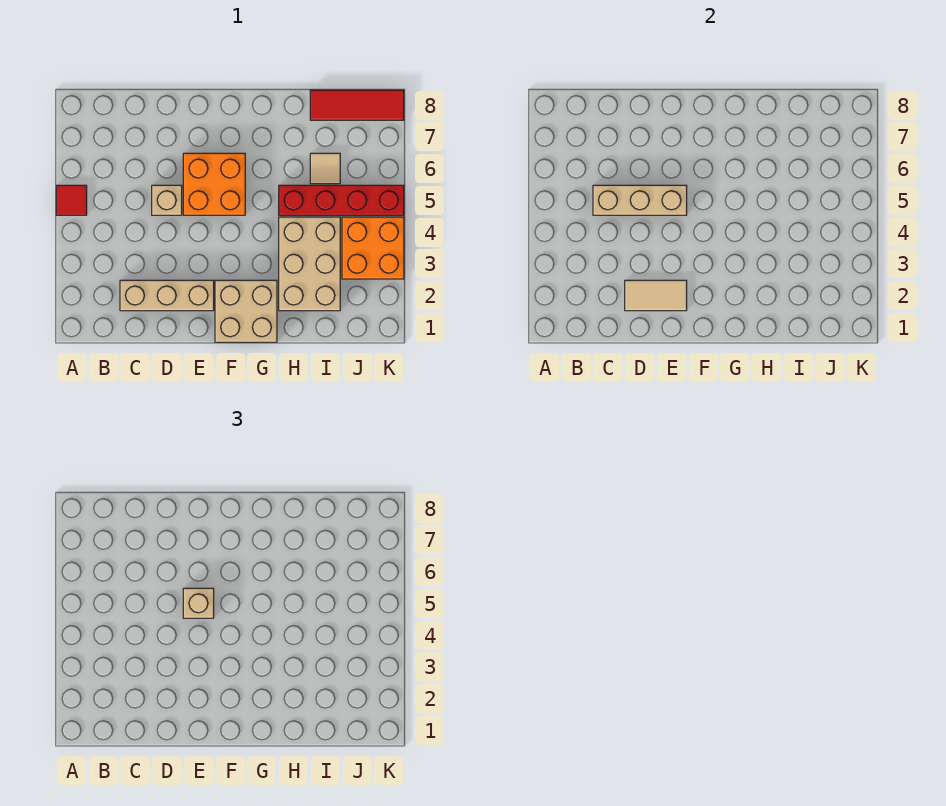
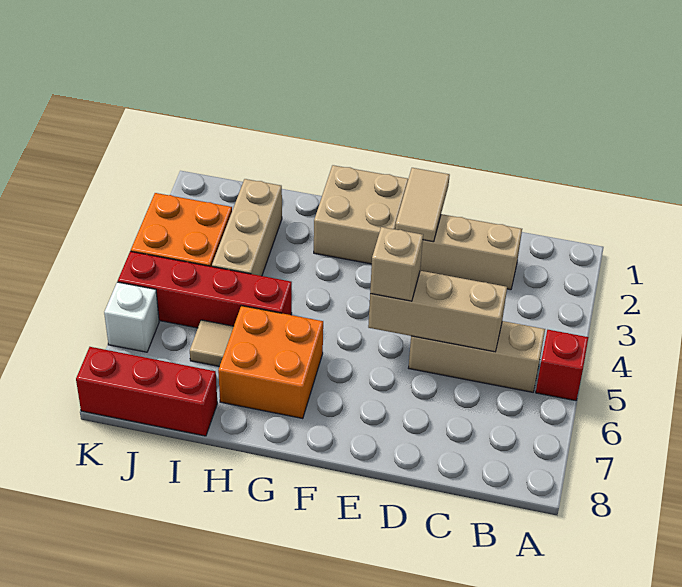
red 1x1 tile [56,185,87,215] -> red 1x1 brick [536,330,589,401]
tan 1x2 tile [625,280,687,311] -> tan 1x2 tile turned to [395,168,450,242]
tan 1x1 brick [152,185,182,215] -> tan 1x3 brick [409,321,545,392]
orange 2x2 brick [183,153,245,215] -> orange 2x2 brick moved to [218,306,323,419]
tan 2x3 brick [279,217,340,311] -> tan 1x3 brick [212,179,282,276]
red 1x3 tile [310,90,404,120] -> red 1x3 brick [76,347,217,436]
none -> white 1x1 brick [104,282,159,352]

